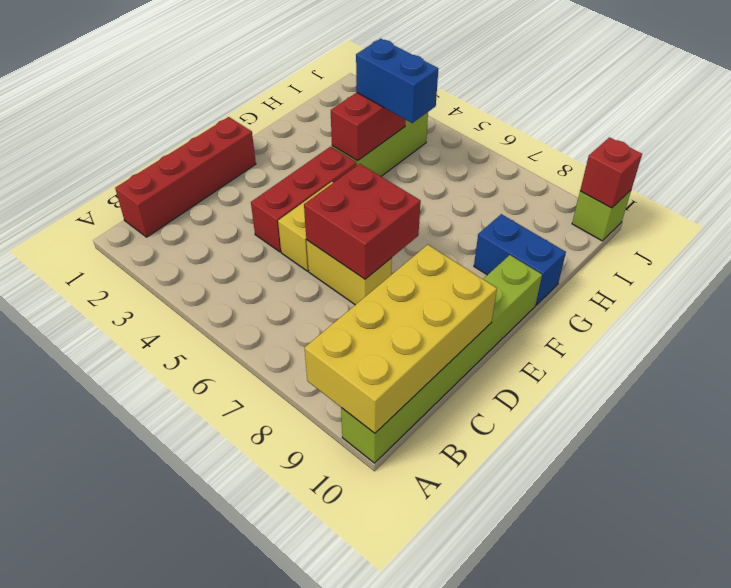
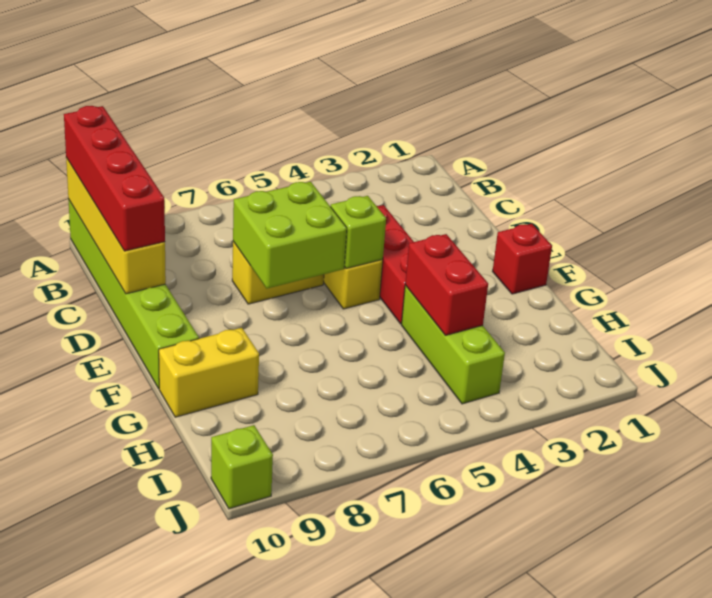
yellow 2x4 brick [304,245,497,433] -> yellow 1x4 brick [66,158,166,294]
red 1x4 brick [115,117,256,237] -> red 1x4 brick moved to [64,106,165,251]
red 2x2 brick [304,164,421,279] -> lime 2x2 brick [233,182,347,289]
none -> lime 1x1 brick [331,196,386,269]
blue 1x2 brick [474,214,566,305] -> yellow 1x2 brick [159,328,259,417]
blue 1x2 brick [356,39,438,123] -> none
red 1x1 brick [580,137,642,208] -> red 1x1 brick moved to [493,224,552,294]

